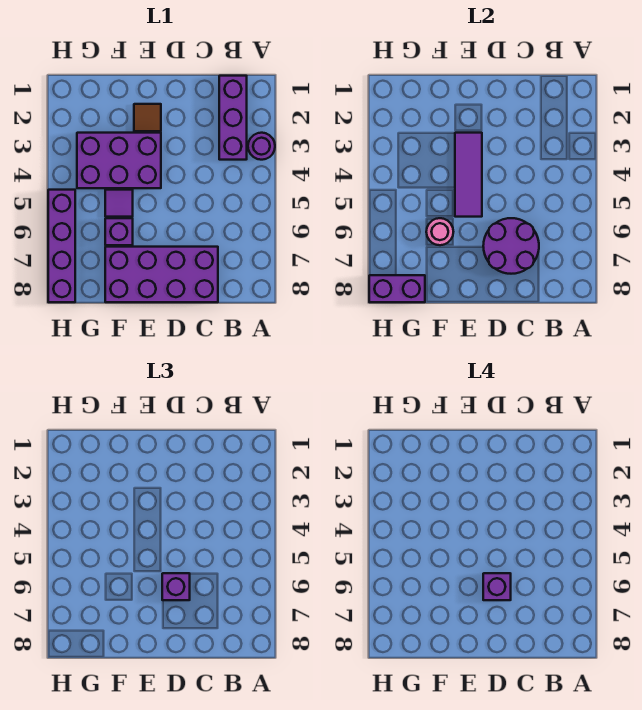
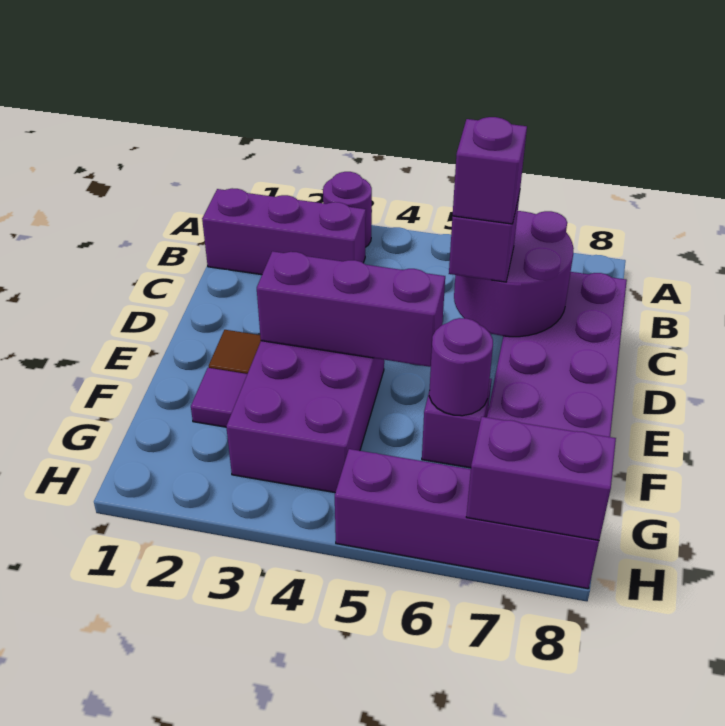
purple 1x3 tile [455,133,482,217] -> purple 1x3 brick [257,251,445,367]
purple 1x1 tile [105,190,133,217] -> purple 1x1 tile moved to [191,368,247,427]
pink 1x1 round brick [426,218,453,245] -> purple 1x1 round brick [429,318,493,416]
purple 1x2 brick [369,275,425,302] -> purple 1x2 brick turned to [466,417,616,540]

